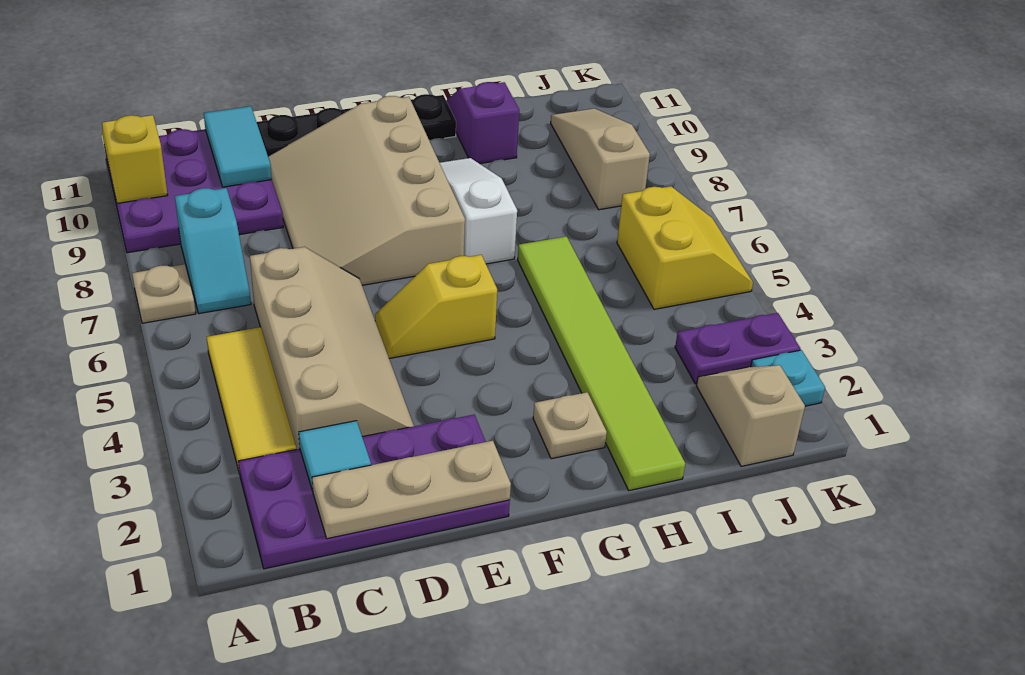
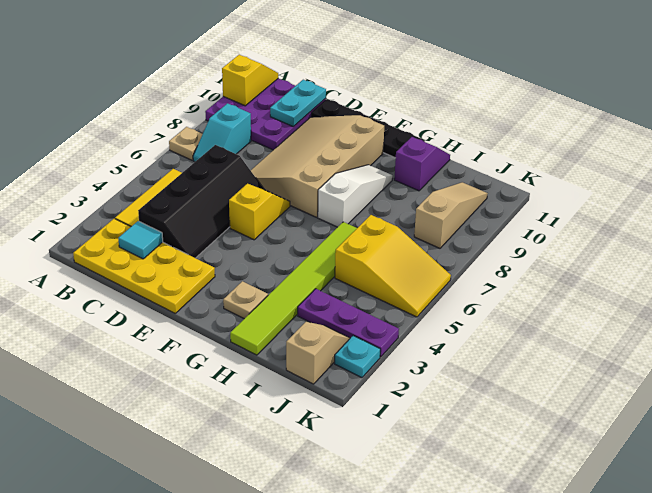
purple 2x4 plate [238,415,510,569] -> yellow 2x4 plate [73,218,215,313]
tan 1x3 plate [312,441,511,539] -> none
tan 2x4 slope [250,247,414,449] -> black 2x4 slope [138,145,264,258]
cyan 1x2 tile [204,106,272,187] -> cyan 1x2 plate [270,80,326,127]
yellow 1x2 slope [375,255,497,358] -> yellow 1x2 slope turned to [229,184,290,240]
purple 1x2 plate [675,313,800,384] -> purple 1x3 plate [298,289,399,357]
yellow 2x2 slope [617,186,753,309] -> yellow 2x3 slope [335,215,451,317]

